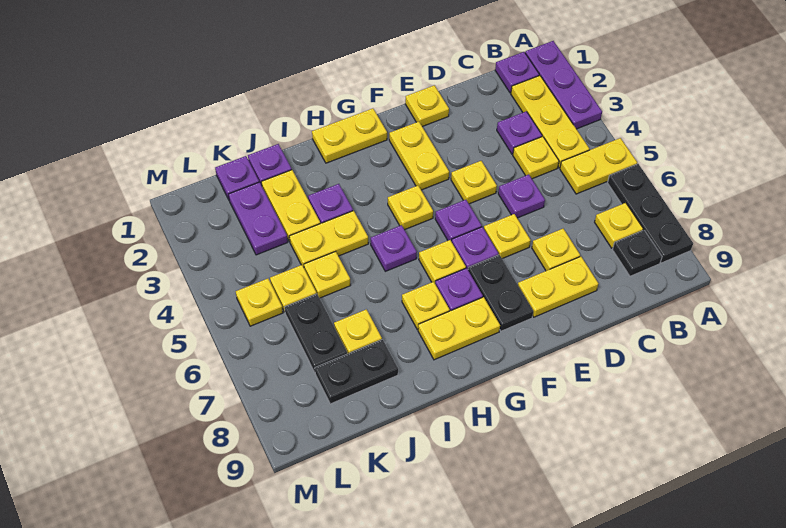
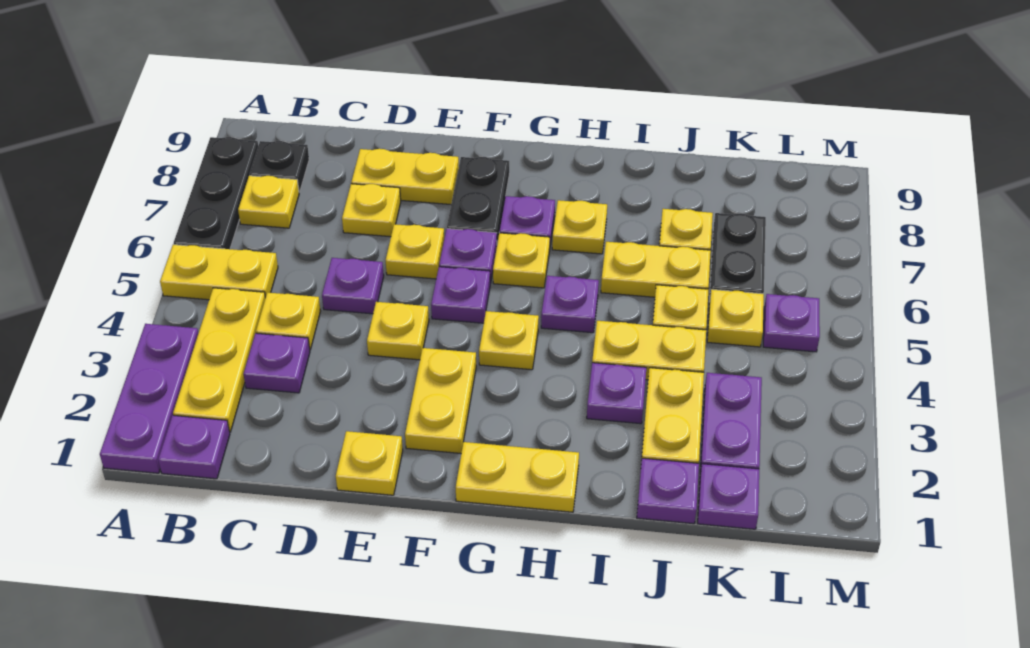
yellow 1x2 plate [418,297,500,360] -> yellow 1x2 plate moved to [601,242,711,297]
black 1x2 plate [315,339,398,404] -> none
yellow 1x1 plate [236,279,283,326] -> purple 1x1 plate [763,294,820,352]

